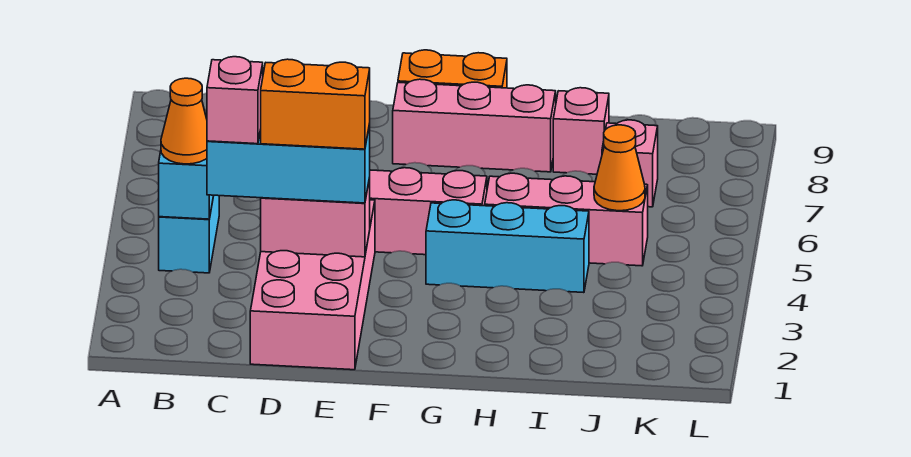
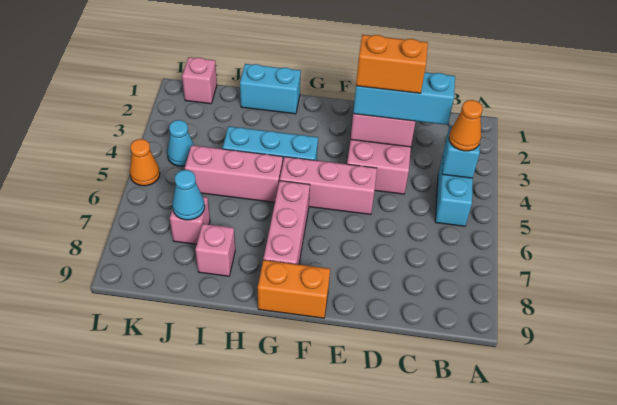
pink 1x1 brick [207,57,263,144] -> pink 1x1 brick moved to [182,57,217,104]
pink 1x3 brick [393,79,556,172] -> pink 1x3 brick turned to [263,181,310,264]
none -> cyan 1x2 brick [240,64,301,114]
orange 1x1 cone [594,125,645,211] -> orange 1x1 cone moved to [130,139,160,186]
none -> cyan 1x1 cone [172,170,205,220]
none -> cyan 1x1 cone [167,120,194,166]

